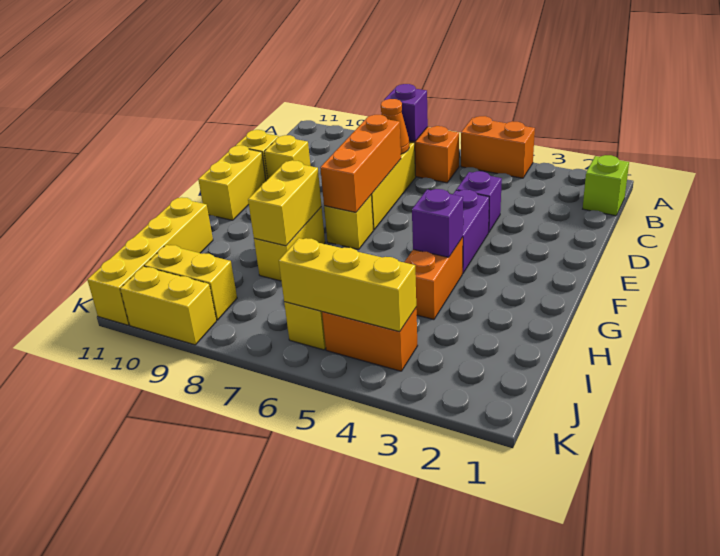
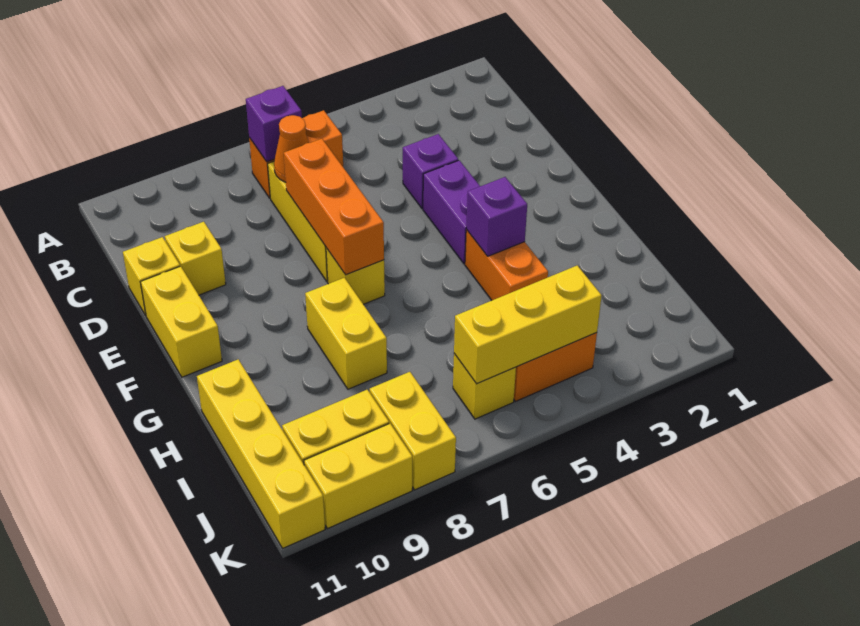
orange 1x2 brick [461,116,535,178] -> none
lime 1x1 brick [583,155,629,216] -> none
yellow 1x2 brick [248,160,322,246] -> yellow 1x2 brick moved to [370,372,456,490]

